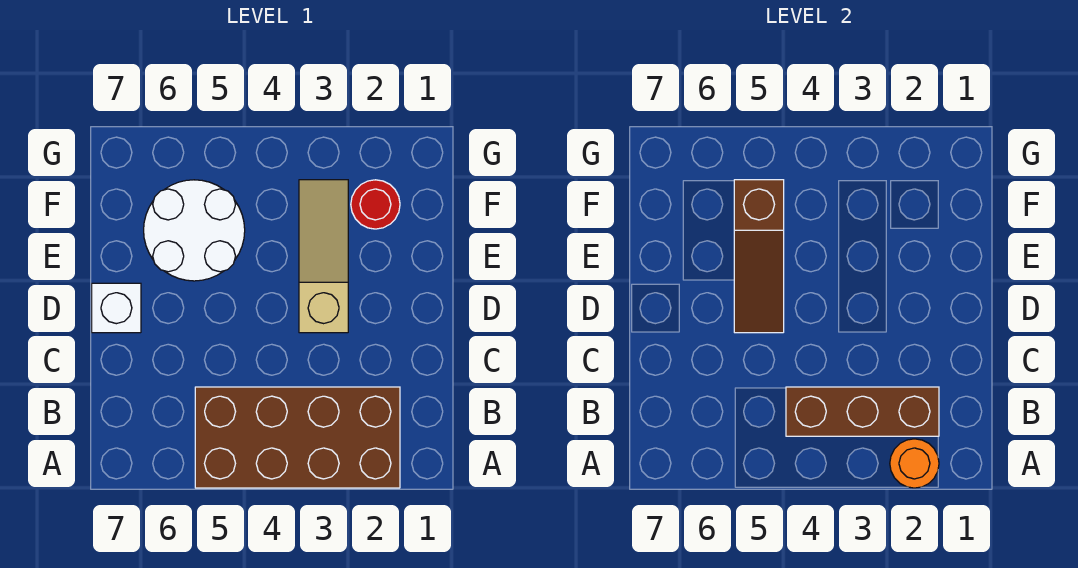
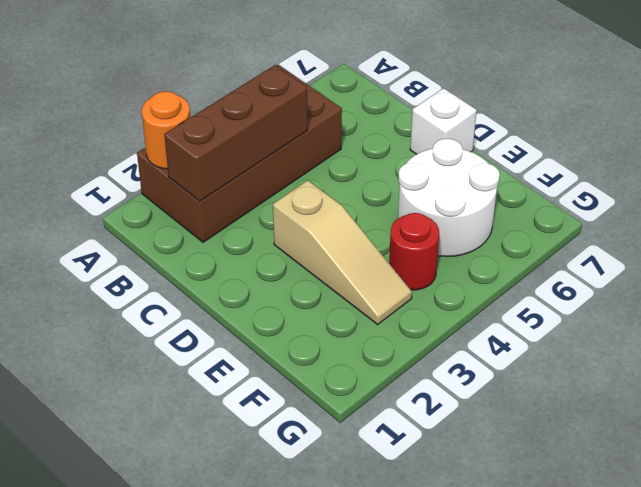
brown 1x3 slope [734,180,784,333] -> none
red 1x1 round brick [351,180,400,229] -> red 1x1 round brick moved to [389,213,439,290]

